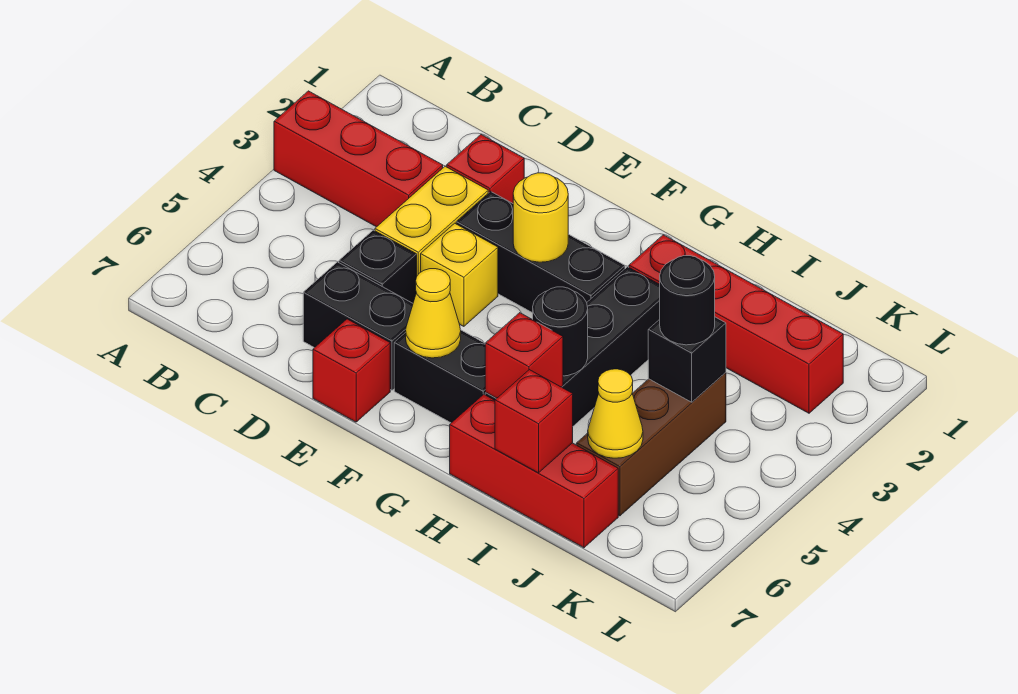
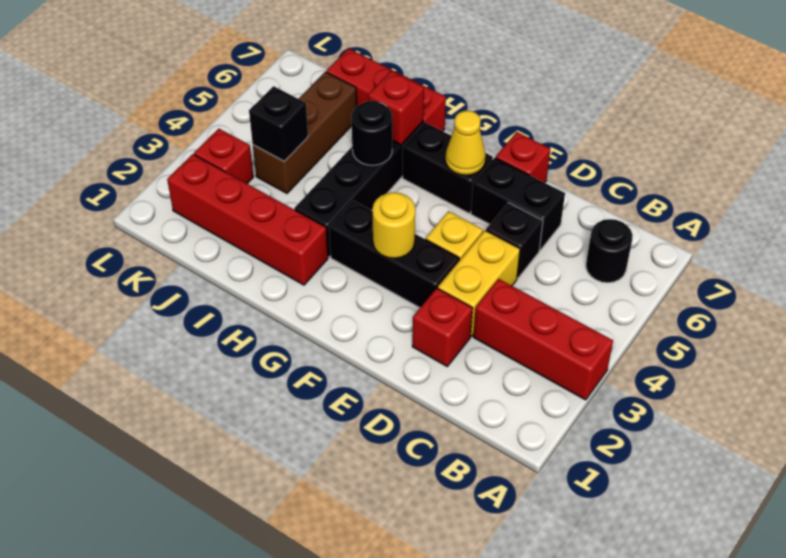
red 1x1 brick [495,370,573,473] -> red 1x1 brick moved to [194,129,253,184]
black 1x1 round brick [660,256,715,345] -> black 1x1 round brick moved to [586,219,633,283]
yellow 1x1 cone [588,369,643,458] -> none

